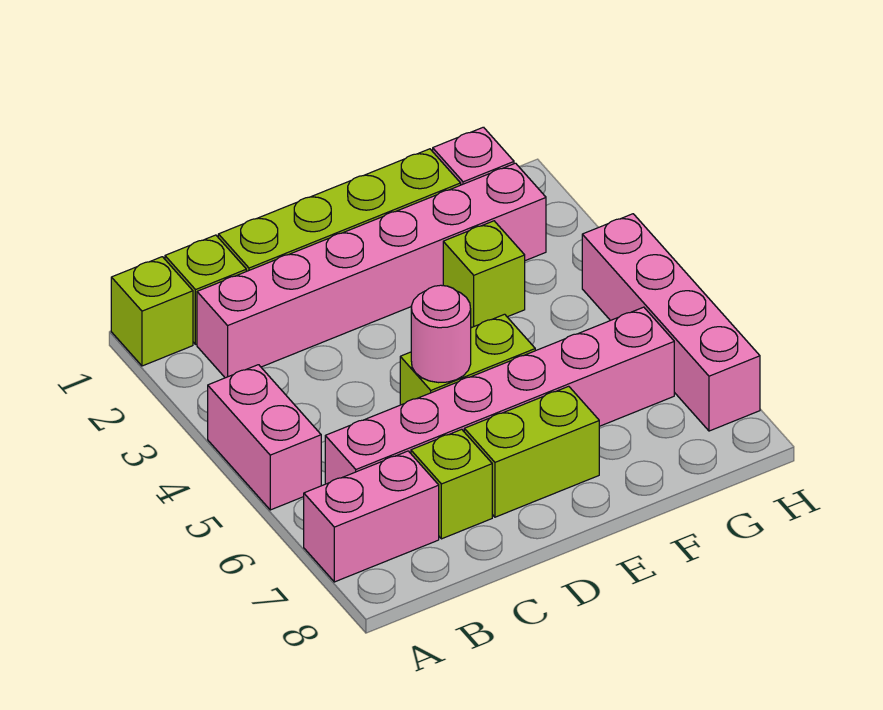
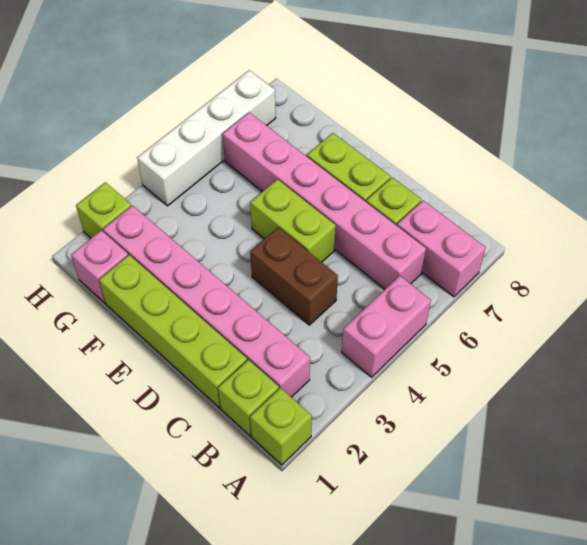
none -> brown 1x2 brick [250,227,338,325]
pink 1x1 round brick [411,285,471,383] -> none
lime 1x1 brick [443,221,525,328] -> lime 1x1 brick moved to [76,182,131,238]
pink 1x4 brick [582,214,760,431] -> white 1x4 brick [137,70,276,206]

